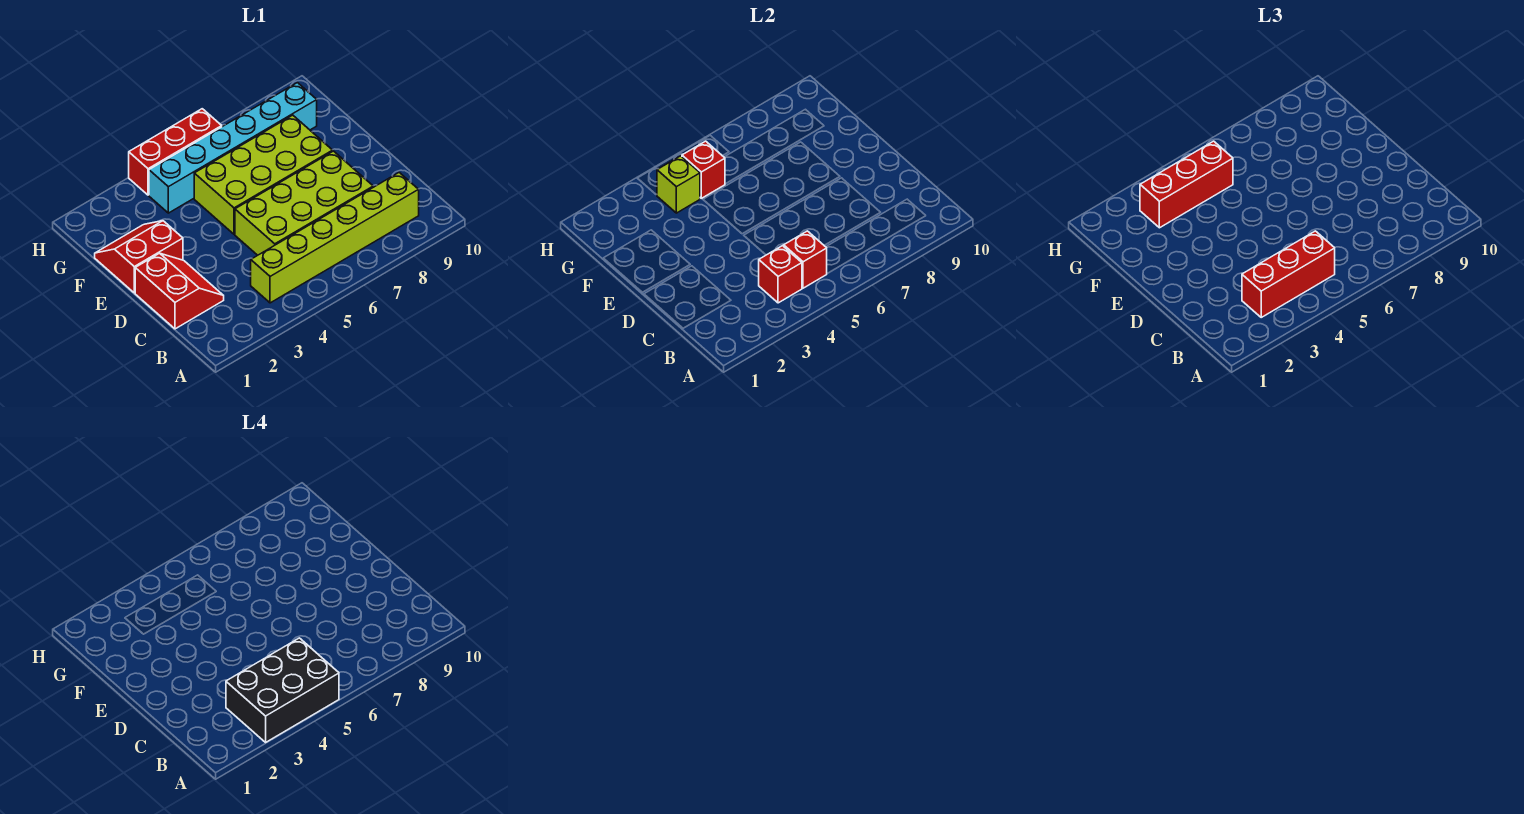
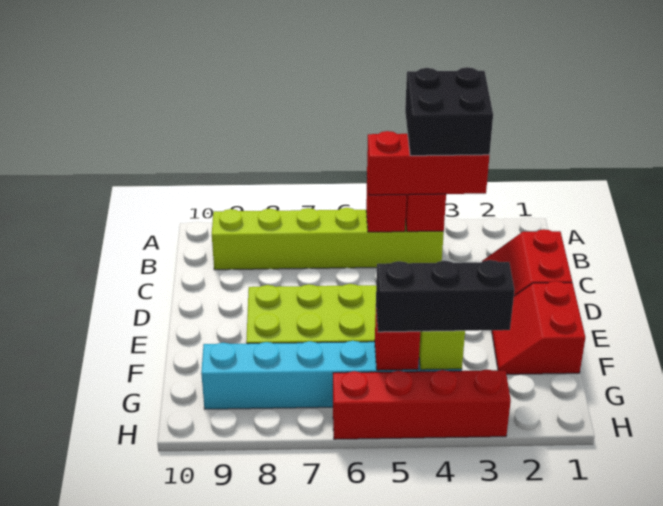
black 2x3 brick [226,638,339,742] -> black 2x2 brick [405,67,493,156]
lime 2x4 brick [235,151,373,255] -> none
red 2x2 slope [95,221,183,293] -> red 2x2 slope turned to [492,281,585,374]
red 1x3 brick [1140,141,1233,228] -> black 1x3 brick [376,260,514,332]
red 1x3 brick [129,109,222,195] -> red 1x4 brick [333,369,511,439]

